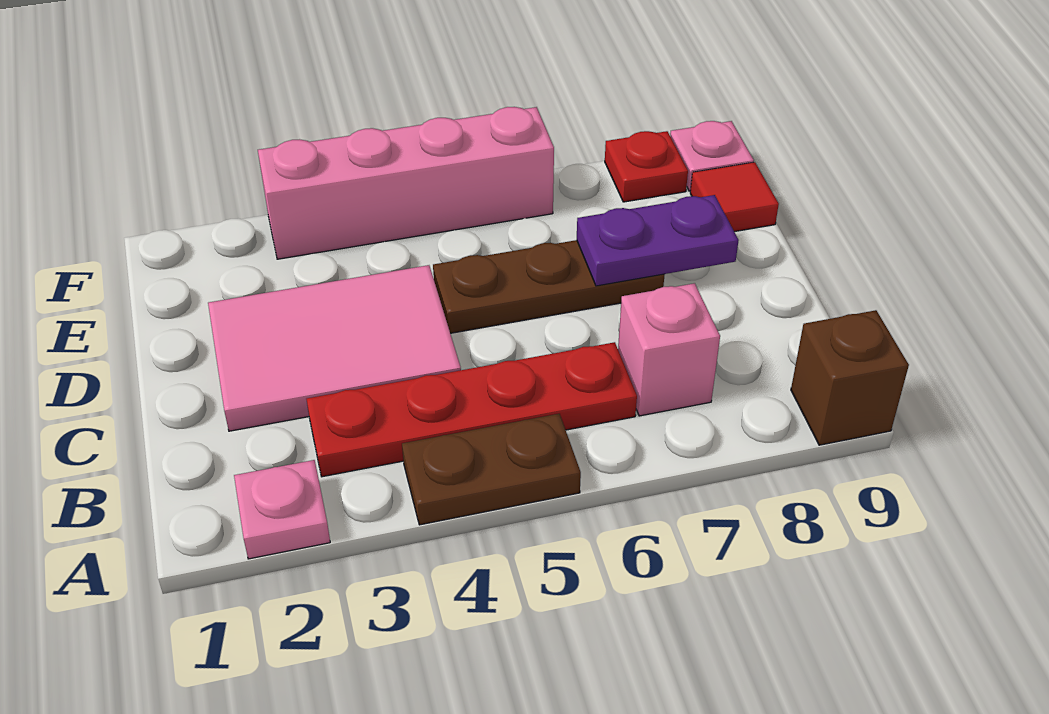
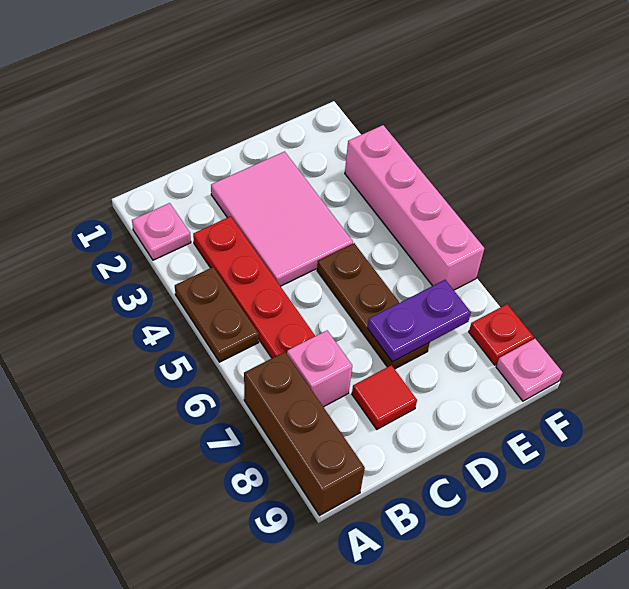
brown 1x1 brick [791,310,909,445] -> brown 1x3 brick [244,352,365,515]
purple 1x2 plate [577,195,739,286] -> purple 1x2 plate turned to [368,280,471,362]
red 1x1 tile [690,162,779,232] -> red 1x1 tile moved to [352,365,417,429]

